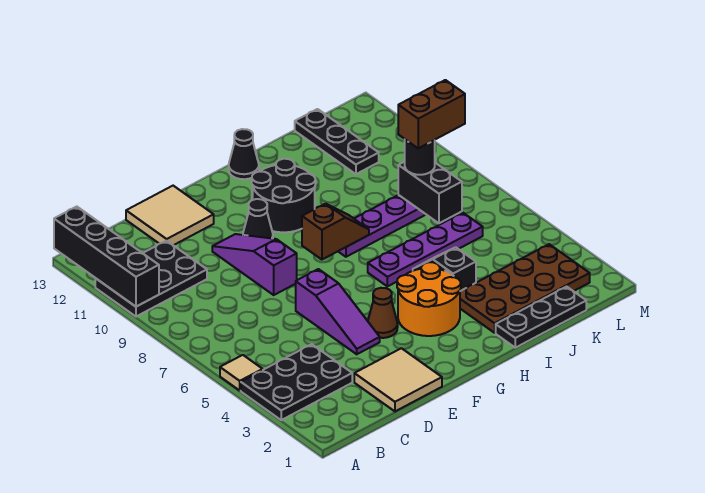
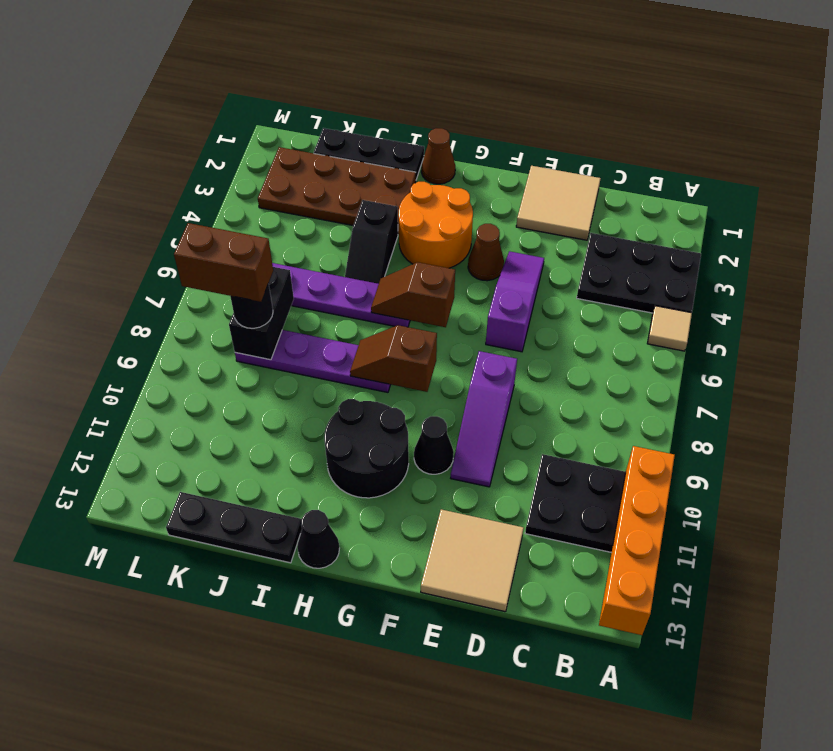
black 1x4 brick [54,207,159,307] -> orange 1x4 brick [599,446,675,635]
none -> brown 1x2 slope [371,262,455,327]
none -> brown 1x1 cone [421,128,455,184]
black 1x3 plate [295,109,379,174] -> black 1x3 plate turned to [166,492,302,563]

